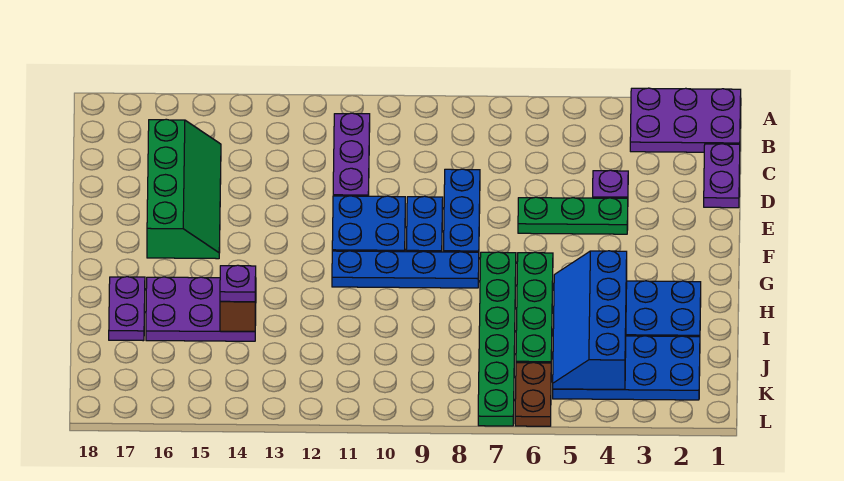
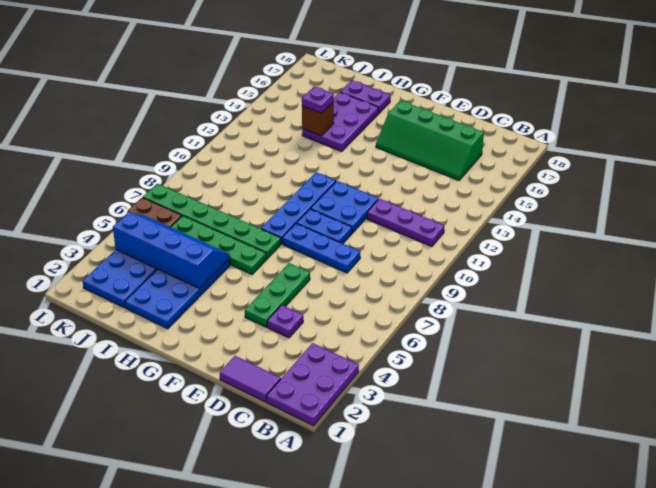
purple 1x2 plate [704,144,740,208] -> purple 1x2 tile [220,356,281,402]

